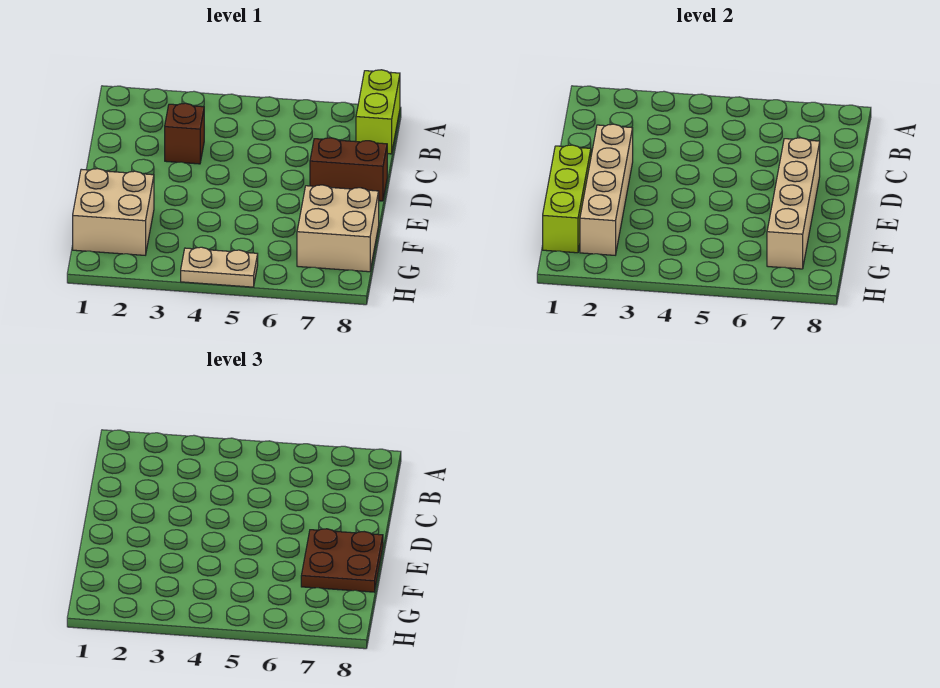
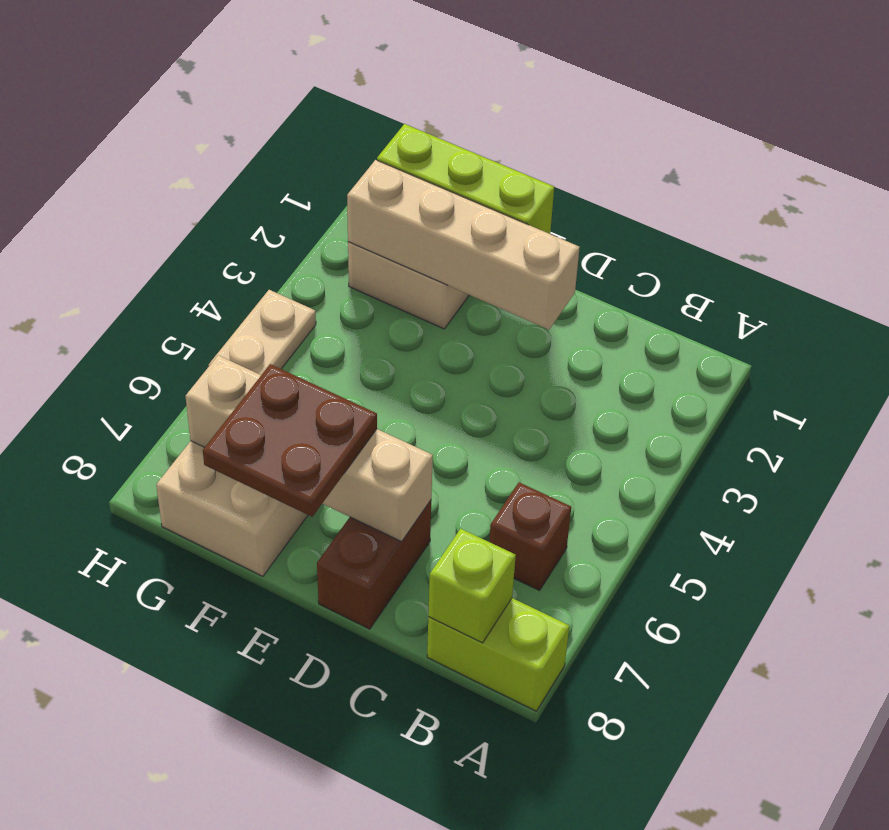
none -> lime 1x1 brick [428,529,516,643]
brown 1x1 brick [165,103,204,164] -> brown 1x1 brick moved to [489,483,571,591]

